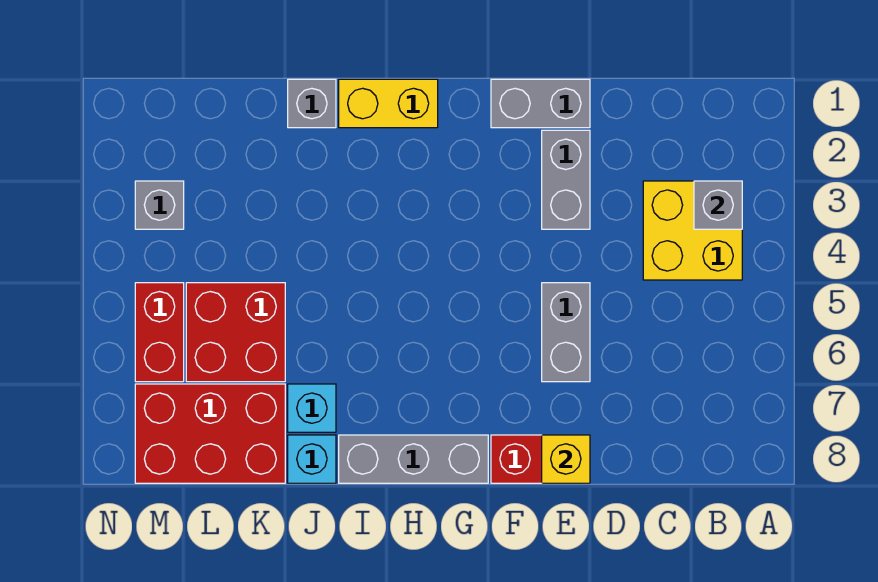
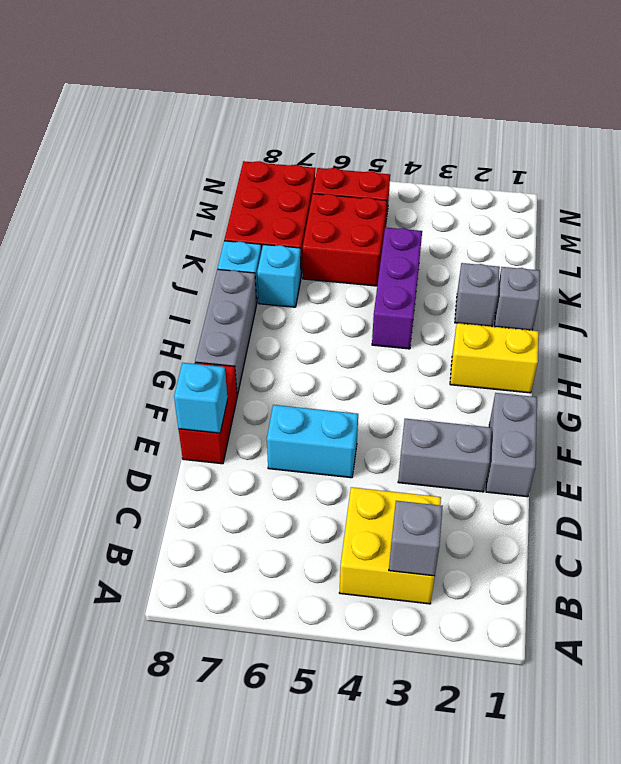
grey 1x2 brick [542,283,590,382] -> cyan 1x2 brick [267,405,358,478]
yellow 1x1 brick [542,435,590,483] -> cyan 1x1 brick [174,363,228,433]
yellow 1x2 brick [339,79,438,128] -> yellow 1x2 brick turned to [450,323,539,393]
none -> purple 1x3 brick [372,228,422,349]
grey 1x1 brick [135,181,184,229] -> grey 1x1 brick moved to [455,263,500,327]

